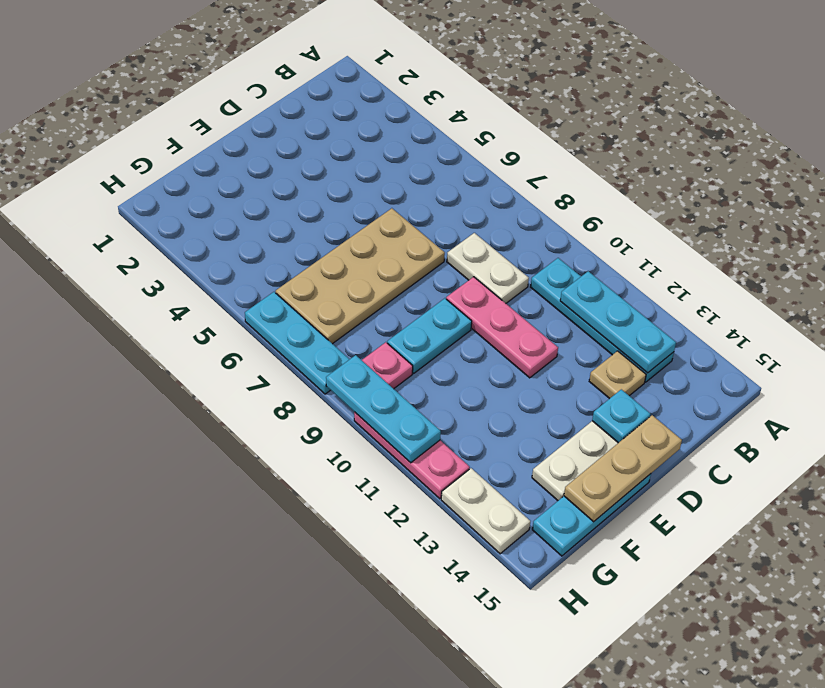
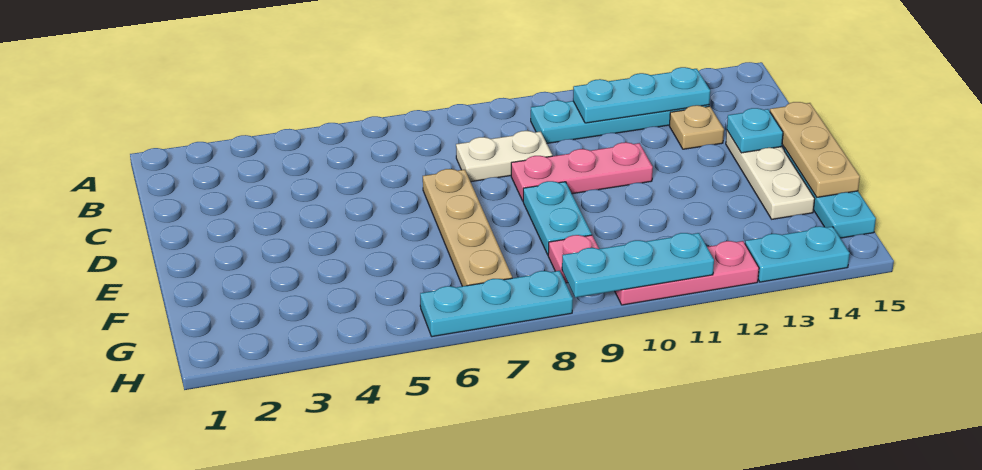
tan 2x4 plate [276,208,445,344] -> tan 1x4 plate [423,169,512,286]
white 1x2 plate [441,468,530,554] -> cyan 1x2 plate [745,226,850,282]

